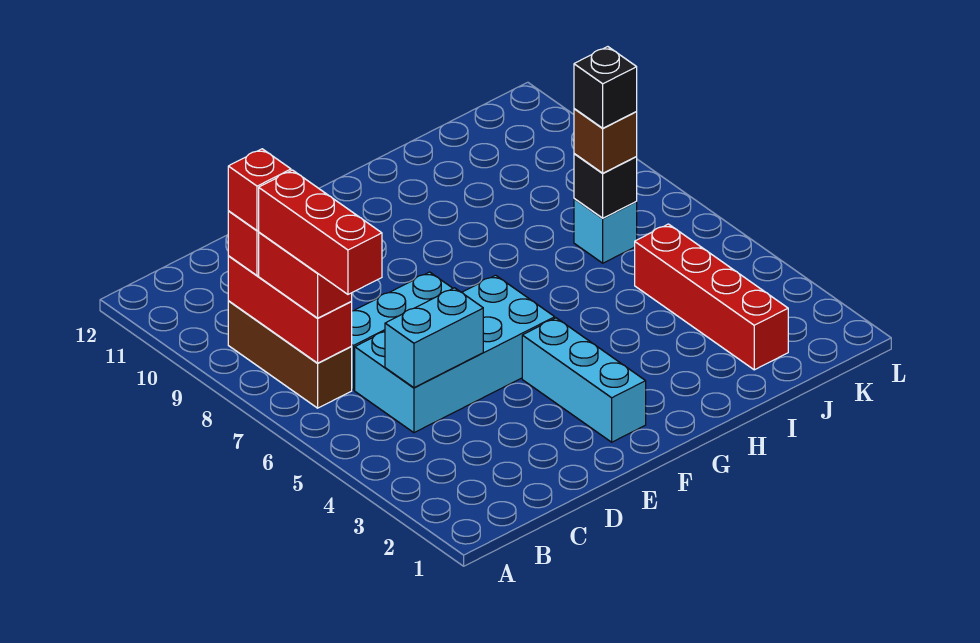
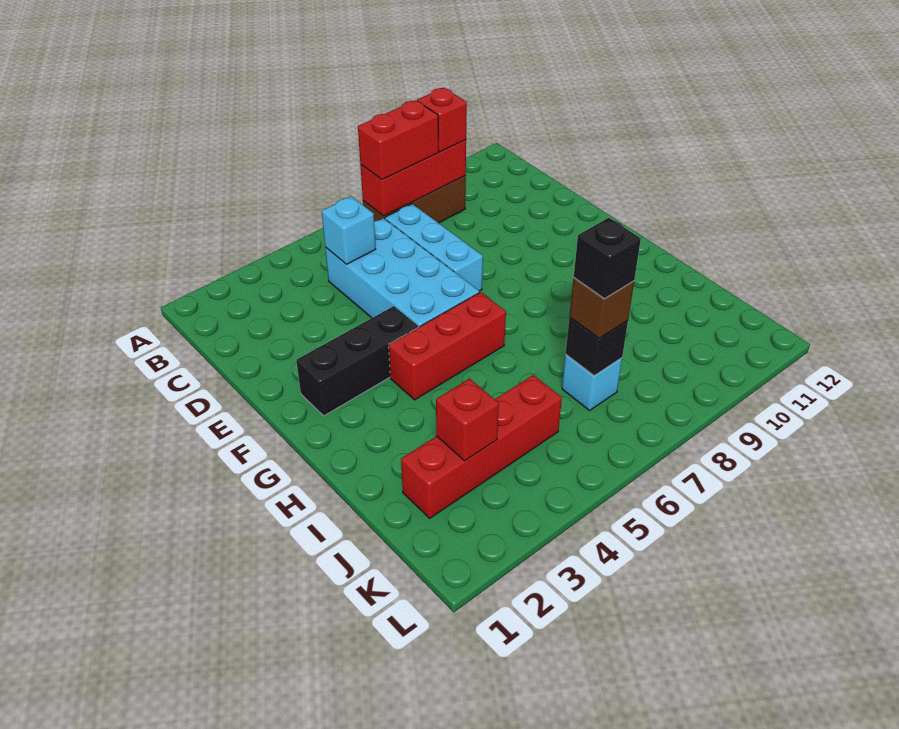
red 1x3 brick [259,170,382,294] -> red 1x3 brick moved to [389,292,506,400]
red 1x1 brick [228,149,291,231] -> red 1x1 brick moved to [436,379,499,461]
cyan 1x2 brick [385,288,483,388] -> cyan 1x1 brick [322,196,376,264]
cyan 1x3 brick [522,318,646,442] -> black 1x3 brick [296,306,418,416]

